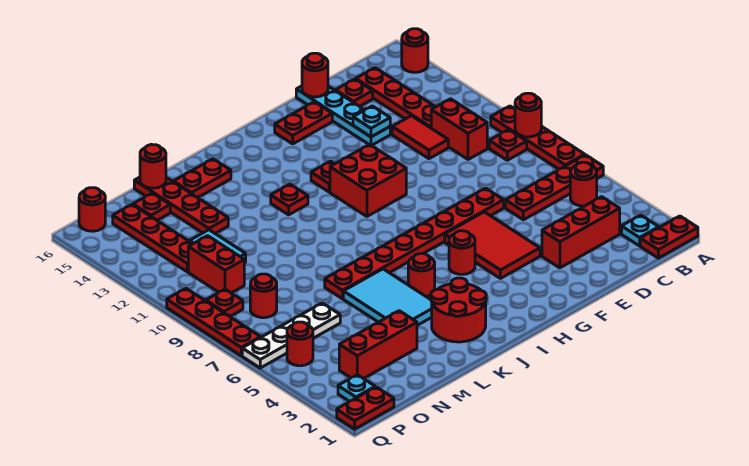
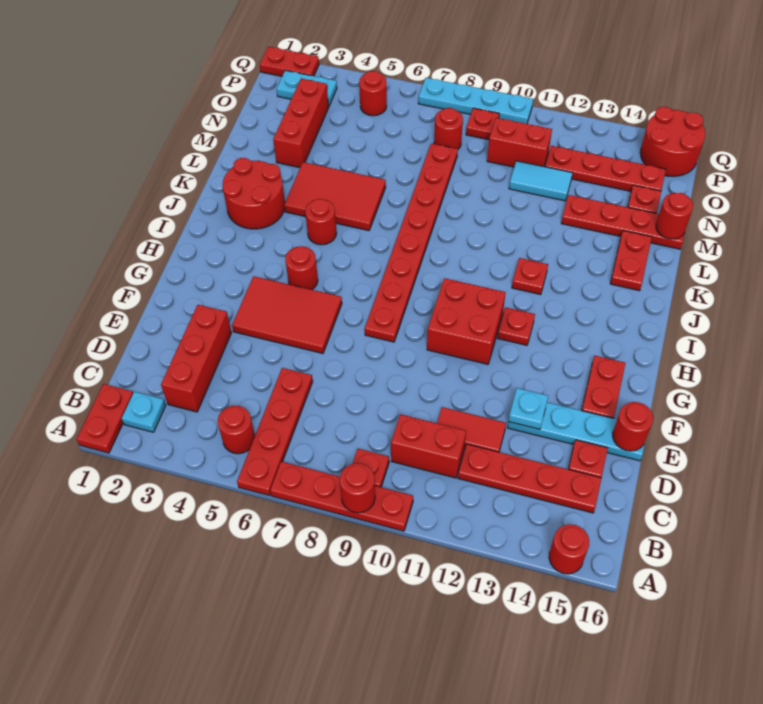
red 1x8 plate [325,188,504,299] -> red 1x8 plate moved to [365,143,458,342]
cyan 2x3 tile [343,269,432,325] -> red 2x3 tile [284,162,386,231]
white 1x4 plate [242,303,340,368] -> none
red 1x2 plate [337,387,394,429] -> red 1x2 plate turned to [260,47,319,76]
cyan 1x1 plate [338,375,375,401] -> cyan 1x2 plate [277,70,337,107]
red 1x1 round brick [79,188,105,231] -> red 2x2 round brick [640,107,705,177]
red 1x4 plate [167,289,261,356] -> cyan 1x4 plate [418,78,533,124]

